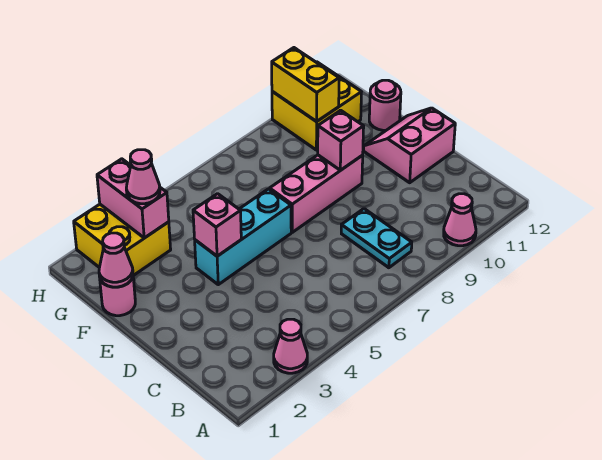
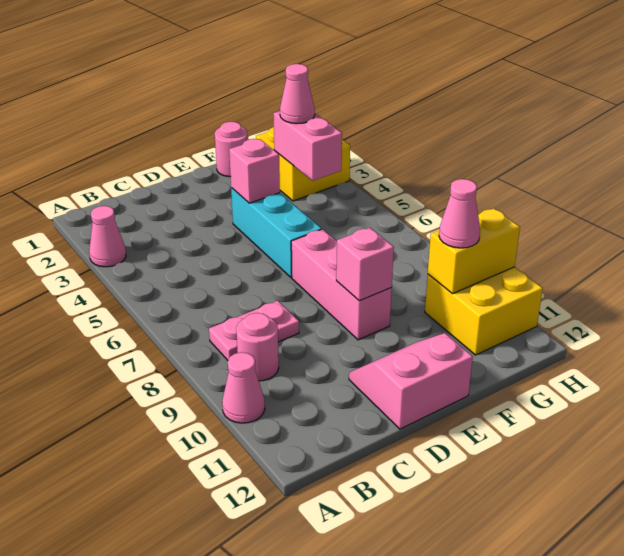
cyan 1x2 plate [341,209,412,268] -> pink 1x2 plate [209,301,299,360]
pink 2x2 slope [364,108,455,183] -> pink 2x2 slope turned to [349,333,473,429]
pink 1x1 cone [99,233,133,287] -> pink 1x1 cone moved to [439,179,480,248]
pink 1x1 round brick [369,80,401,130] -> pink 1x1 round brick moved to [236,313,279,381]
pink 1x2 brick [97,159,169,238] -> pink 1x2 brick turned to [274,111,342,181]

